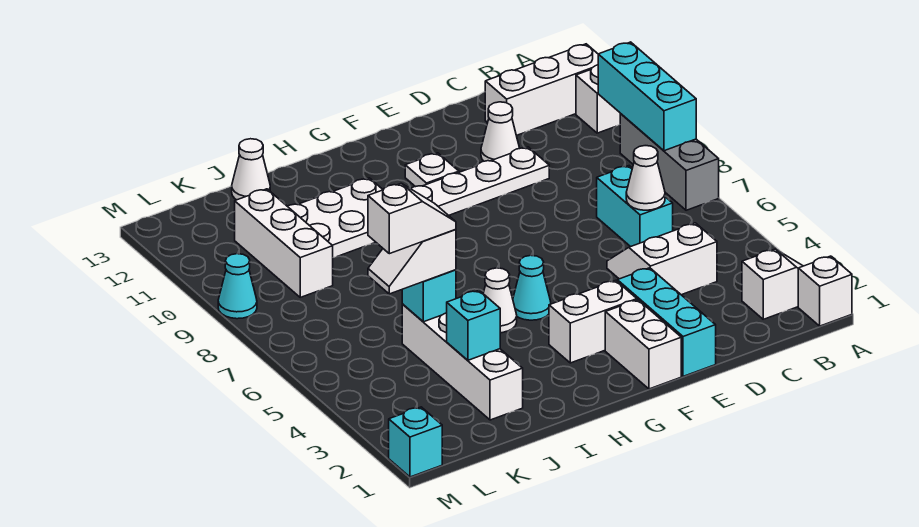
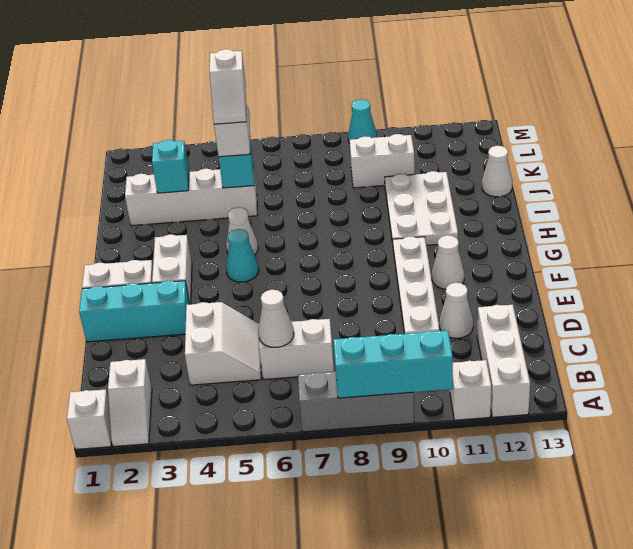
cyan 1x2 brick [597,166,673,247] -> white 1x2 brick [259,319,334,380]
white 1x1 plate [405,153,459,187] -> white 1x1 cone [432,235,464,289]
white 1x3 brick [235,189,333,297] -> white 1x2 brick [350,134,415,188]
cyan 1x1 brick [389,407,442,477] -> none

